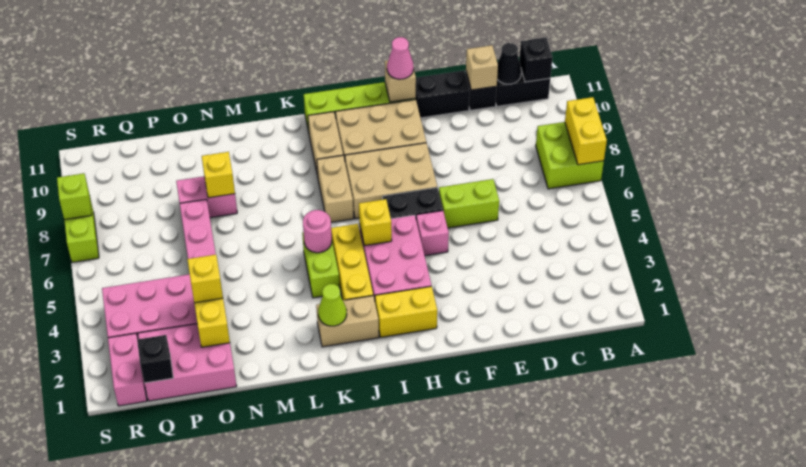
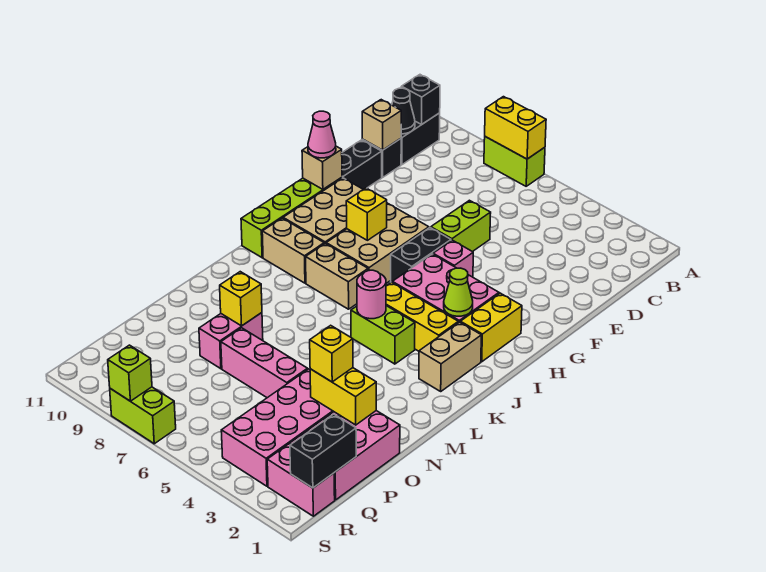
lime 2x2 brick [536,122,604,189] -> lime 1x2 brick [484,137,545,186]
yellow 1x1 brick [359,199,392,246] -> yellow 1x1 brick moved to [346,188,387,240]
lime 1x1 cone [318,284,347,326] -> lime 1x1 cone moved to [444,268,473,316]
black 1x1 brick [137,335,173,383] -> black 1x2 brick [290,414,356,488]

